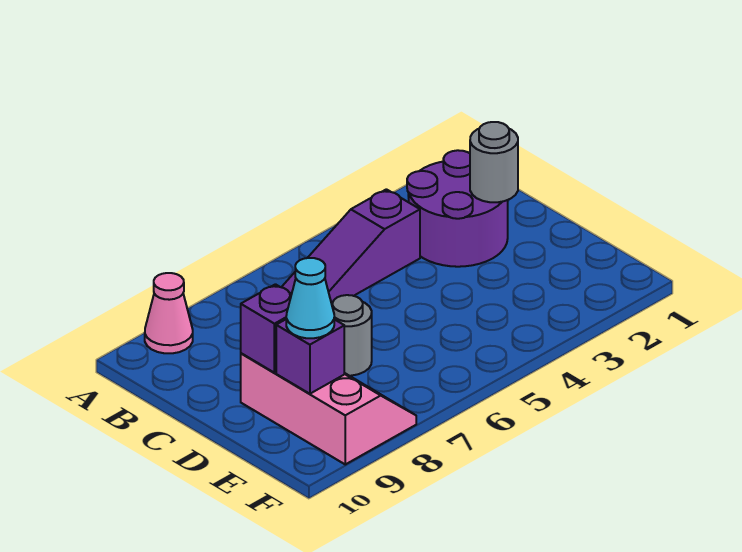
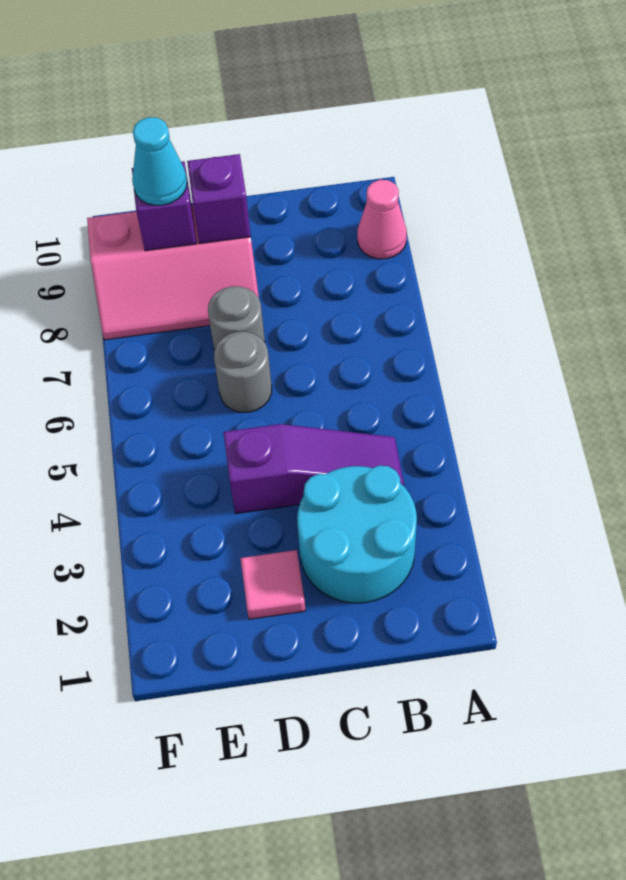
purple 2x2 round brick [407,150,508,267] -> cyan 2x2 round brick [297,466,417,603]
purple 1x3 slope [282,189,420,302] -> purple 1x3 slope turned to [223,424,404,514]
grey 1x1 round brick [470,122,518,202] -> grey 1x1 round brick moved to [214,332,272,412]
none -> pink 1x1 tile [241,550,306,619]

